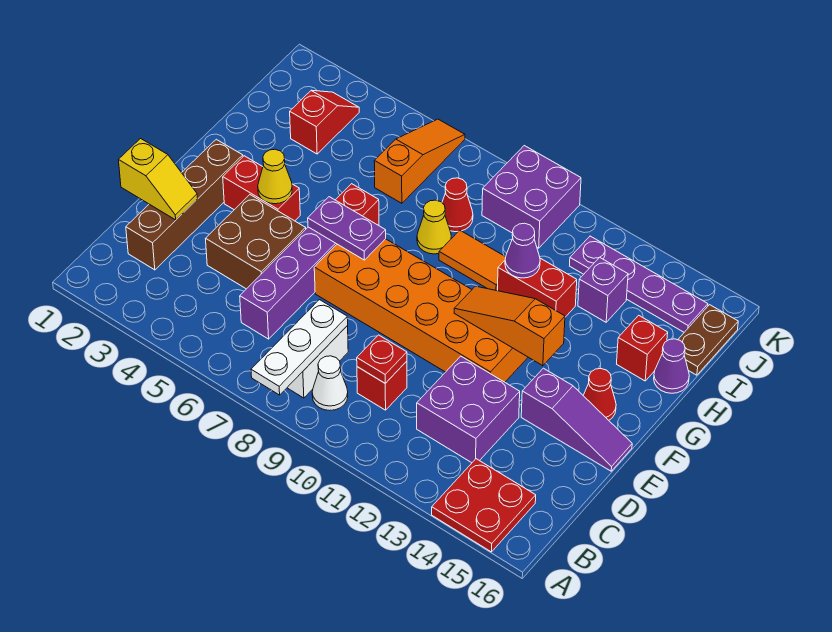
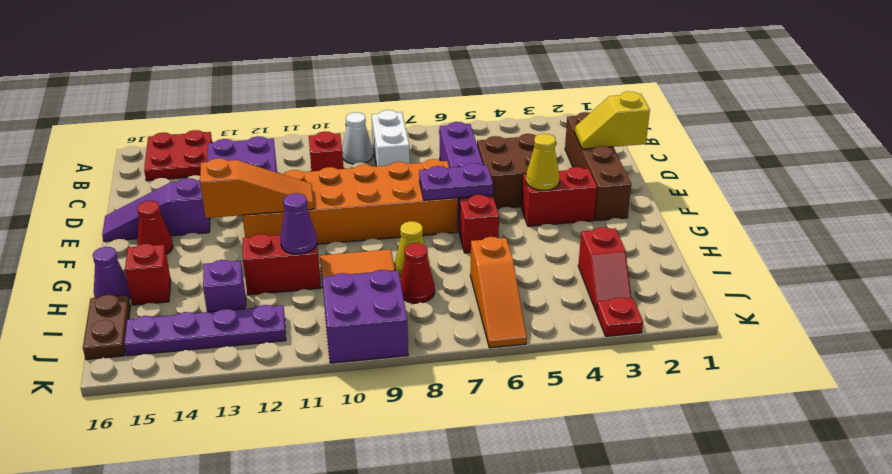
white 1x3 plate [251,300,348,395] -> none
red 1x1 plate [357,335,407,383] -> red 1x1 plate moved to [596,297,643,336]

